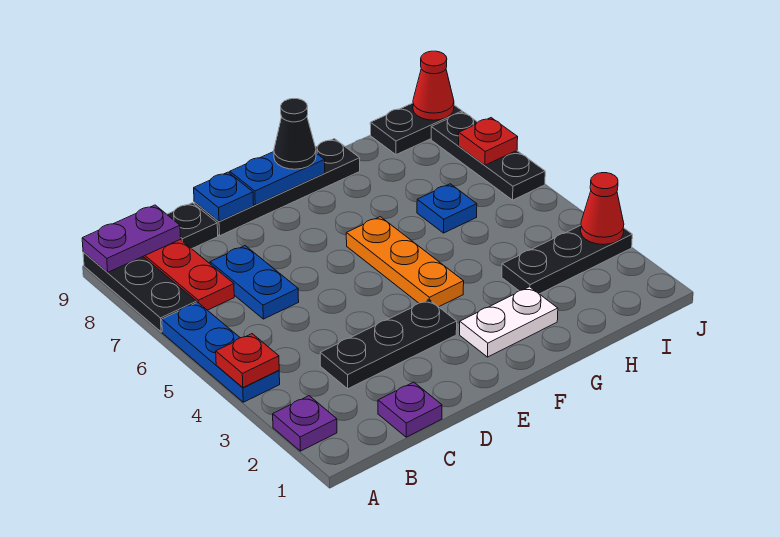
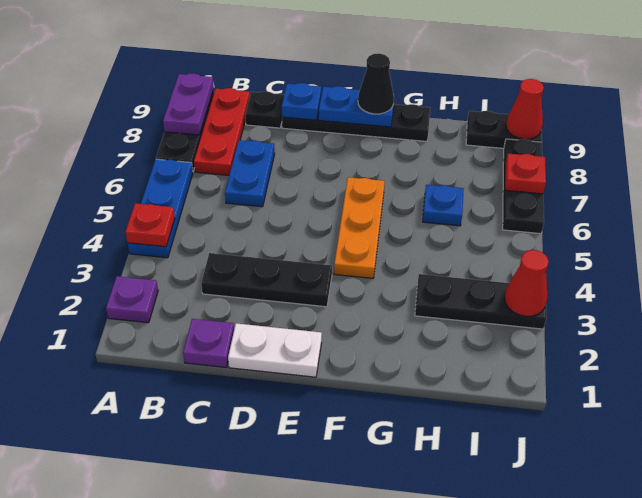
purple 1x2 plate [82,205,181,272] -> purple 1x2 plate turned to [163,73,214,135]
white 1x2 plate [460,287,558,357] -> white 1x2 plate moved to [228,323,322,377]

